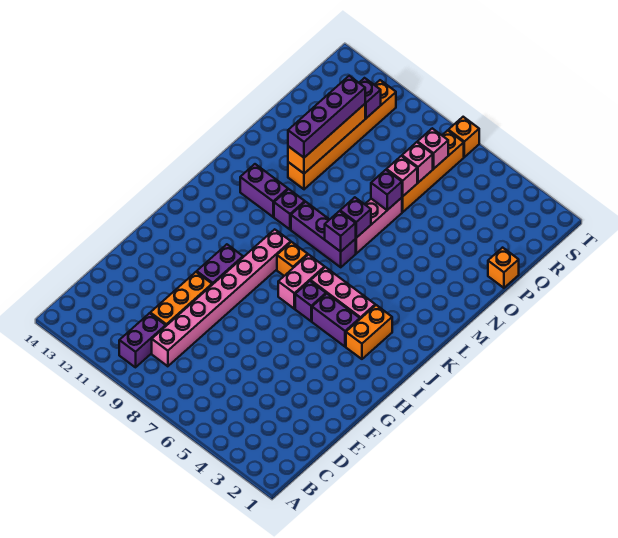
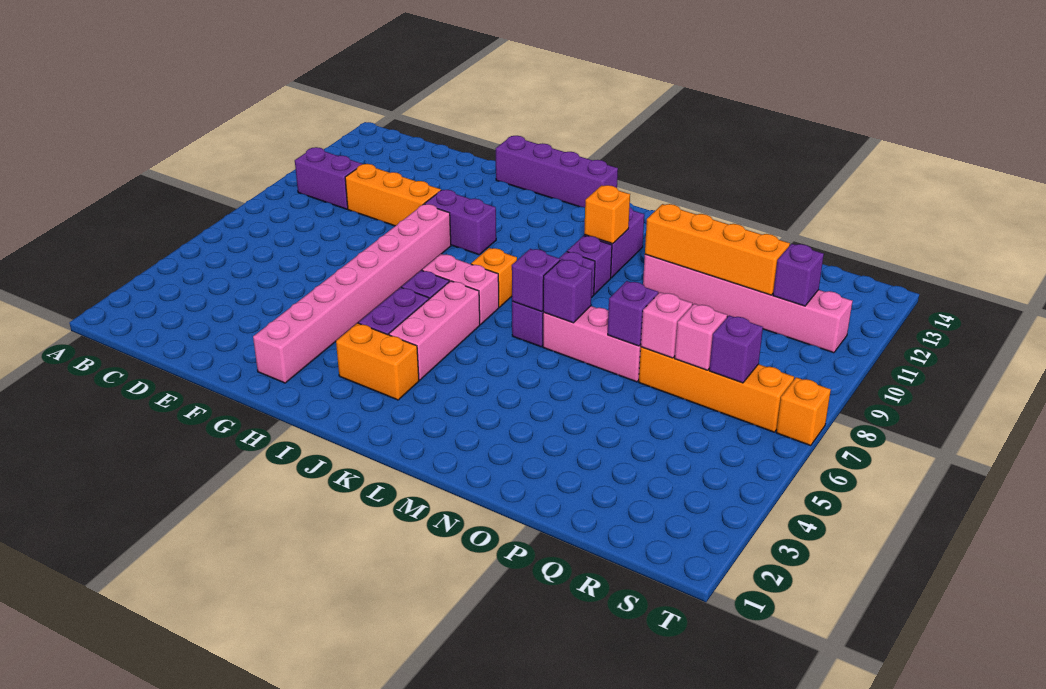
pink 1x8 brick [152,229,291,366] -> pink 1x8 brick turned to [253,204,451,383]
orange 1x6 brick [288,80,396,189] -> pink 1x6 brick [643,254,853,353]
purple 1x4 brick [288,76,365,158] -> purple 1x4 brick moved to [496,136,618,207]
orange 1x1 brick [488,248,519,288] -> orange 1x1 brick moved to [584,185,630,244]
pink 1x1 brick [417,128,448,169] -> purple 1x1 brick [709,315,763,383]

